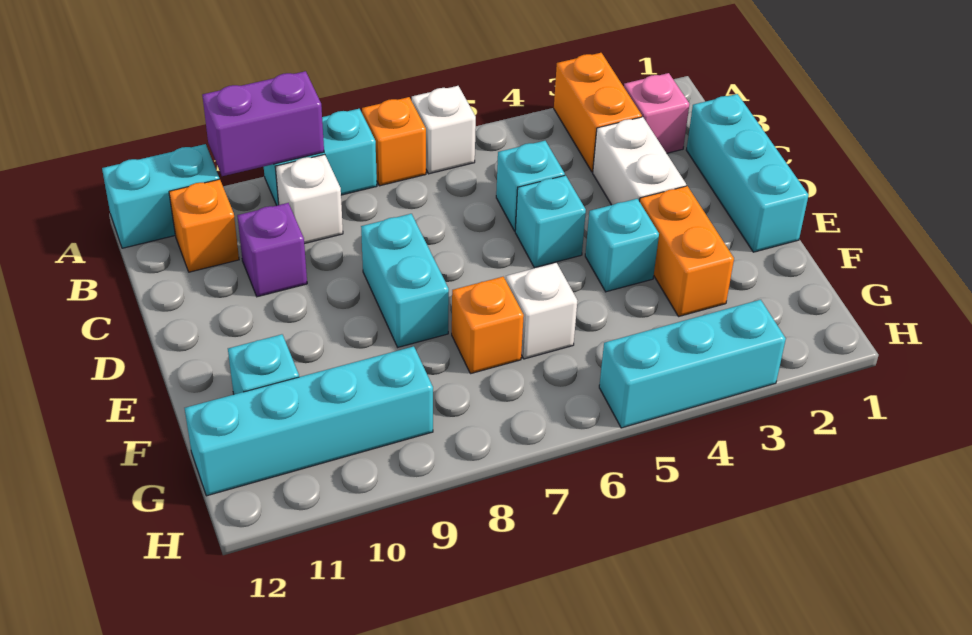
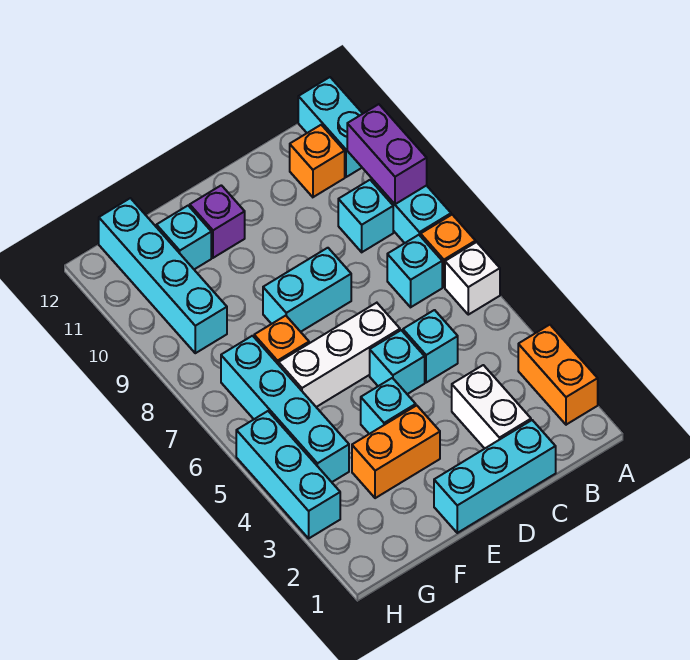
orange 1x2 brick [554,53,642,172] -> orange 1x2 brick turned to [518,325,598,425]
pink 1x1 brick [624,73,689,153] -> none
none -> cyan 1x1 brick [387,235,442,307]
white 1x1 brick [275,154,343,244] -> cyan 1x1 brick [338,180,393,252]
white 1x2 brick [593,117,686,205] -> white 1x2 brick turned to [452,365,531,449]
purple 1x1 brick [237,203,307,297] -> purple 1x1 brick moved to [190,185,245,258]
white 1x1 brick [506,263,577,359] -> white 1x3 brick [279,303,400,407]
none -> cyan 1x4 brick [221,336,349,482]

